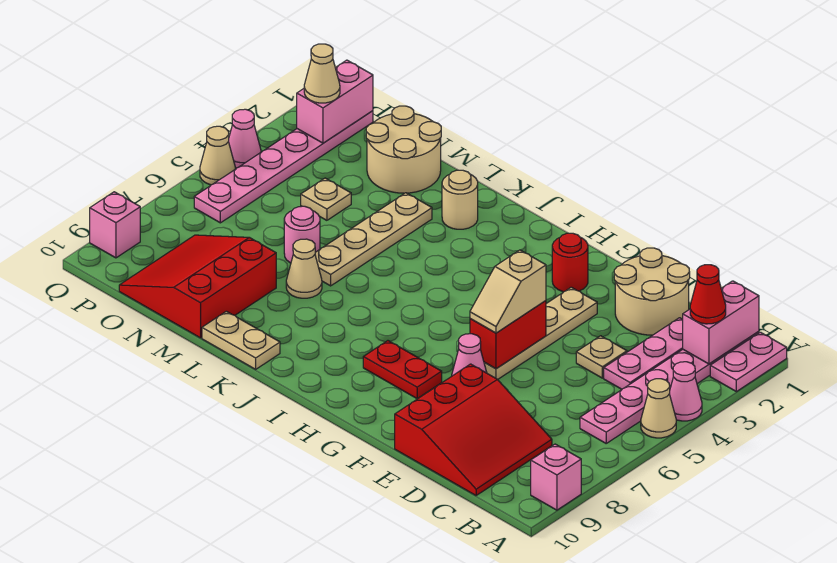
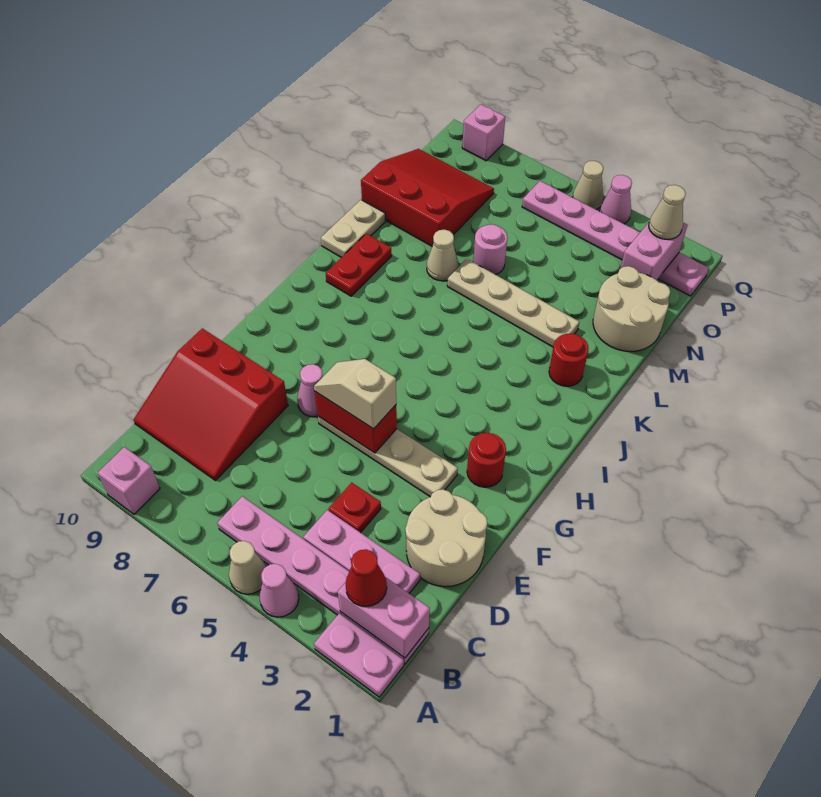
tan 1x1 plate [576,336,627,378] -> red 1x1 plate [329,482,381,533]
red 1x2 plate [363,341,442,399] -> red 1x2 plate moved to [326,234,392,296]
tan 1x1 round brick [442,170,478,229] -> red 1x1 round brick [549,333,589,386]
tan 1x1 plate [301,178,351,220] -> none
pink 1x2 brick [297,60,373,143] -> pink 1x2 brick turned to [620,223,687,280]

